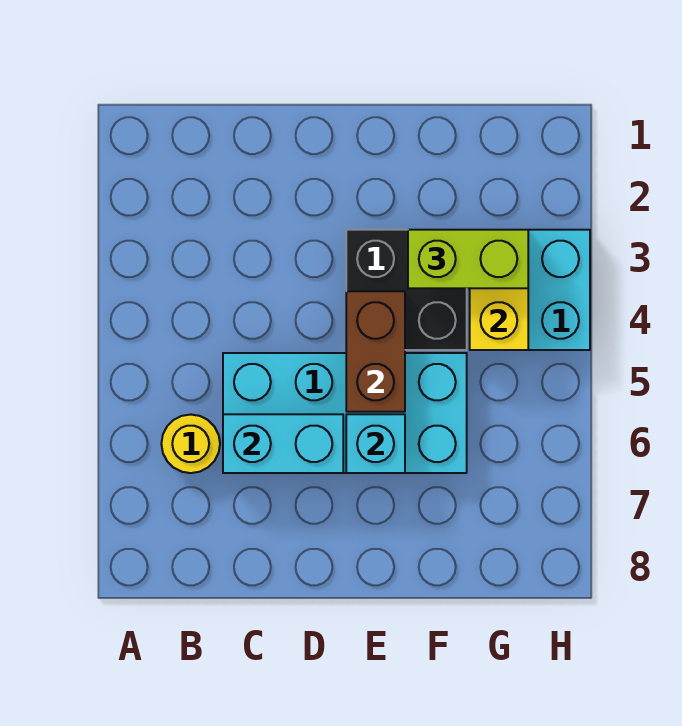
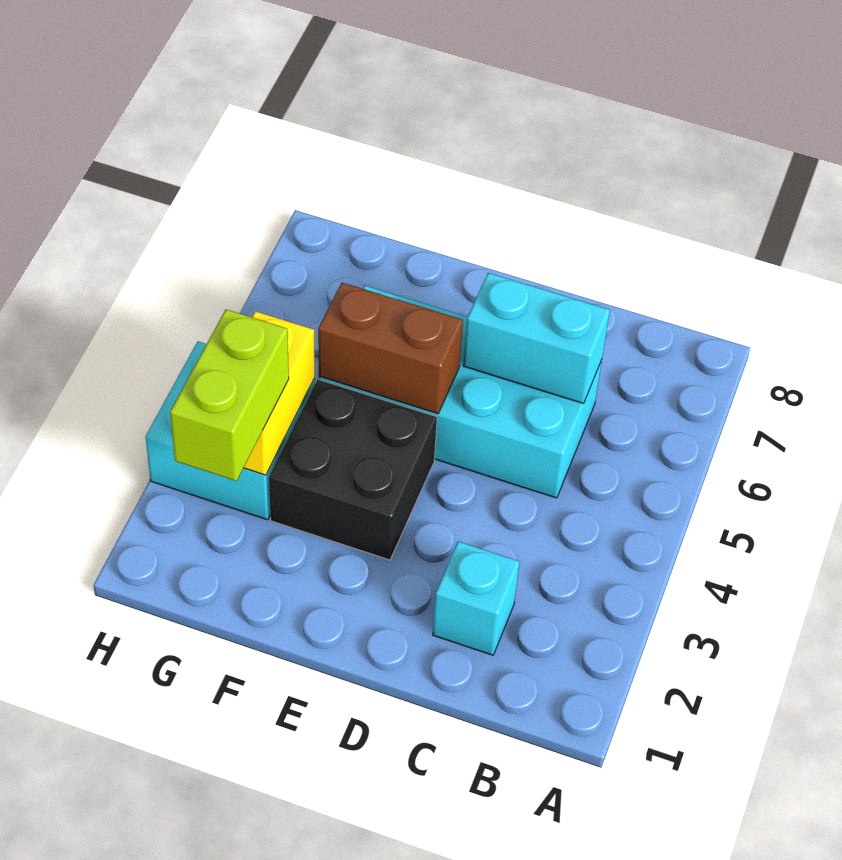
yellow 1x1 round brick [161,415,220,473] -> none
brown 1x2 brick [346,291,405,412] -> brown 1x2 brick turned to [318,283,463,414]
cyan 1x1 brick [346,414,405,473] -> cyan 1x1 brick moved to [433,541,520,655]
lime 1x2 brick [408,230,528,288] -> lime 1x2 brick turned to [170,309,289,481]

